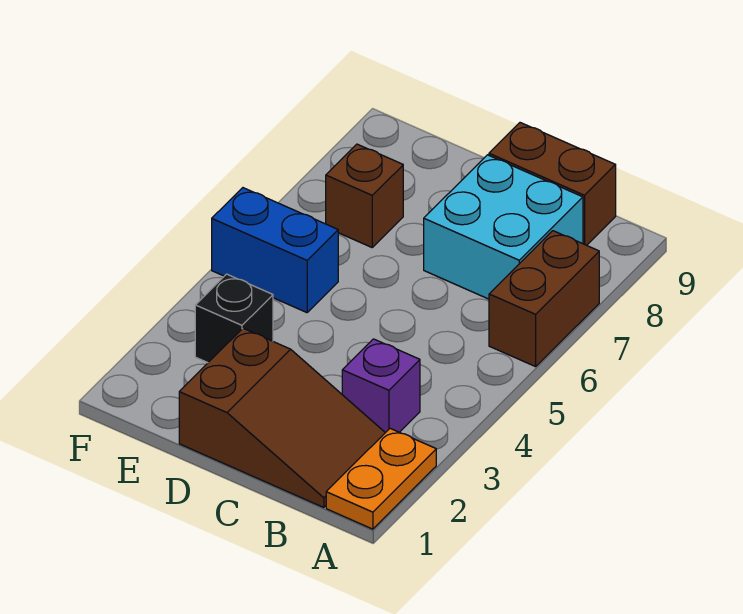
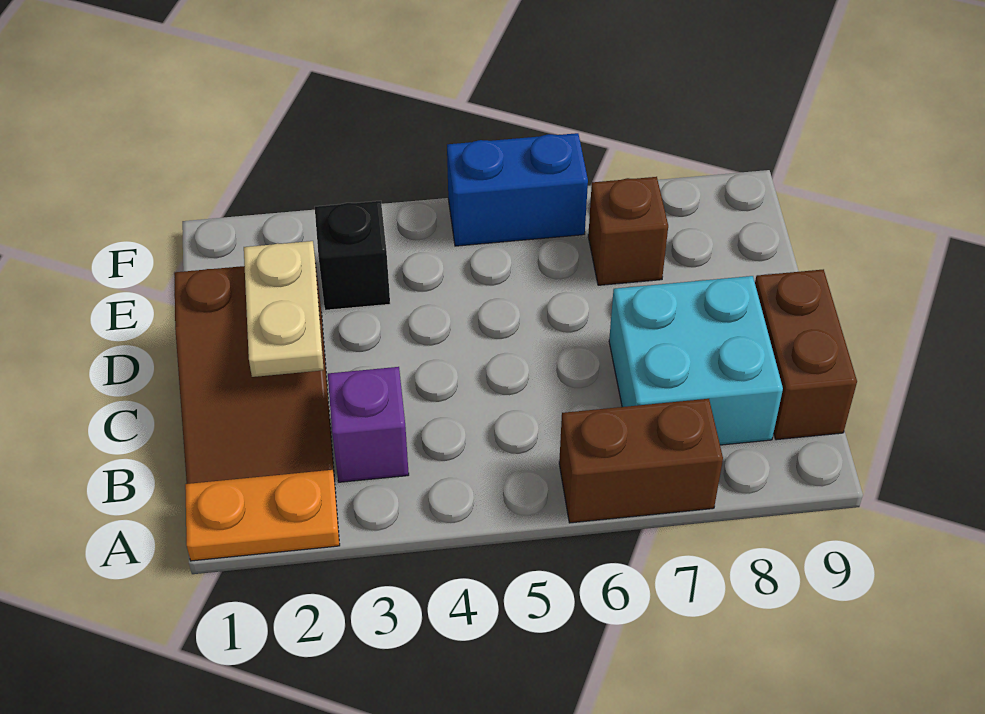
none -> tan 1x2 plate [244,241,324,377]
blue 1x2 brick [212,188,338,313] -> blue 1x2 brick turned to [447,133,588,246]

